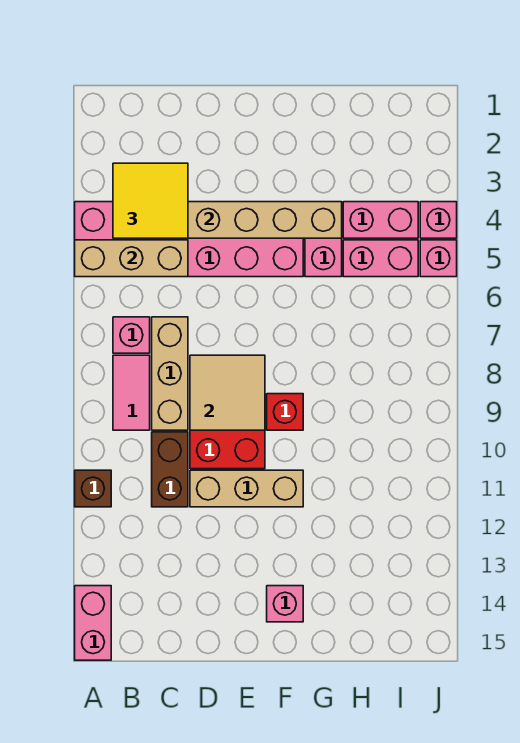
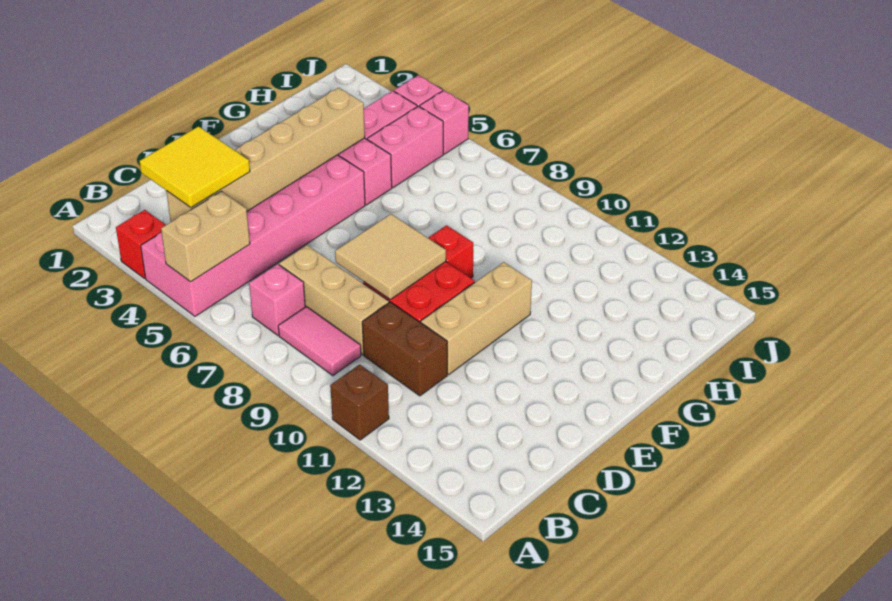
none -> red 1x1 brick [116,210,166,279]
tan 1x3 brick [75,240,188,277] -> tan 1x2 brick [161,191,250,282]
pink 1x2 brick [75,586,111,660] -> none
pink 1x1 brick [267,586,303,622] -> none

